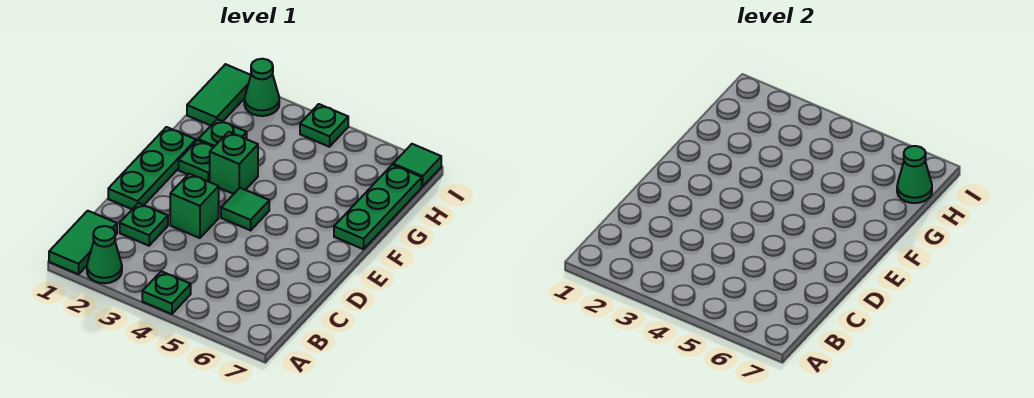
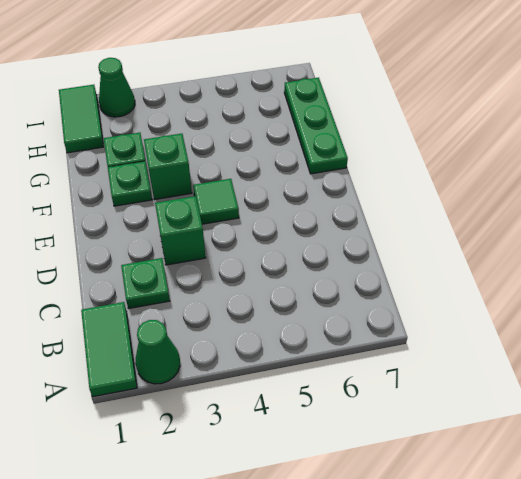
green 1x1 plate [142,271,191,314] -> none
green 1x3 plate [108,127,196,209] -> none
green 1x1 cone [897,146,932,203] -> none
green 1x1 plate [300,104,348,147] -> none
green 1x1 tile [393,144,441,186] -> none

